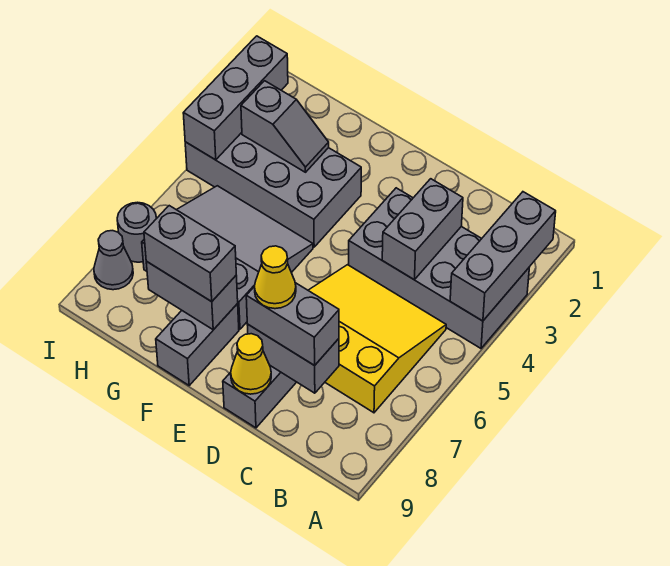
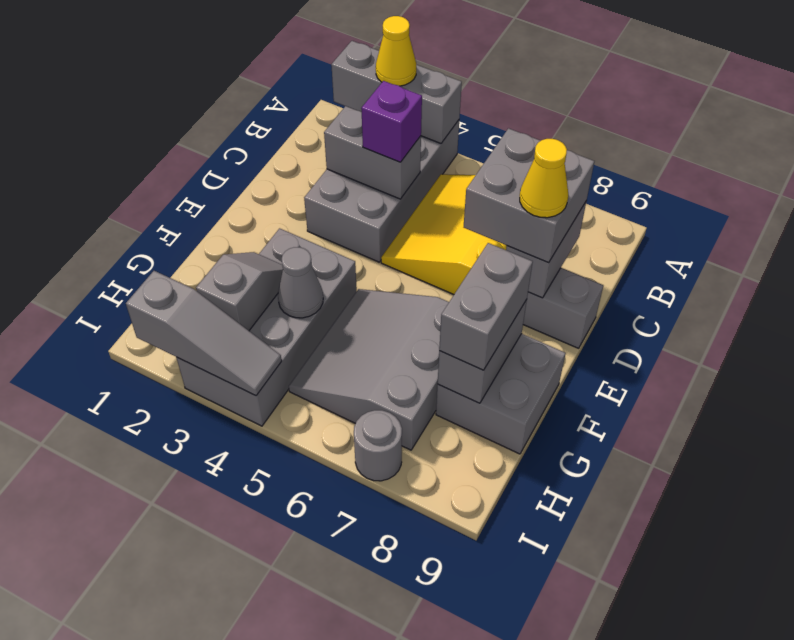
none -> purple 1x1 brick [361,81,422,162]
grey 1x2 brick [246,283,339,366] -> grey 2x2 brick [464,128,594,263]
yellow 1x1 cone [231,334,271,394] -> yellow 1x1 cone moved to [376,16,416,86]
grey 1x2 brick [156,304,239,385] -> grey 2x2 brick [436,334,565,454]
grey 1x3 brick [183,36,288,160] -> grey 1x3 slope [126,271,282,396]
grey 1x1 cone [94,231,133,290] -> grey 1x1 cone moved to [278,247,323,318]

